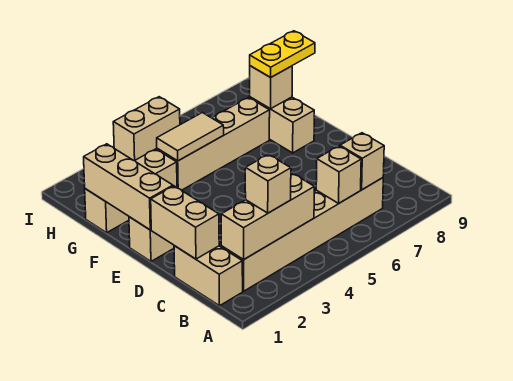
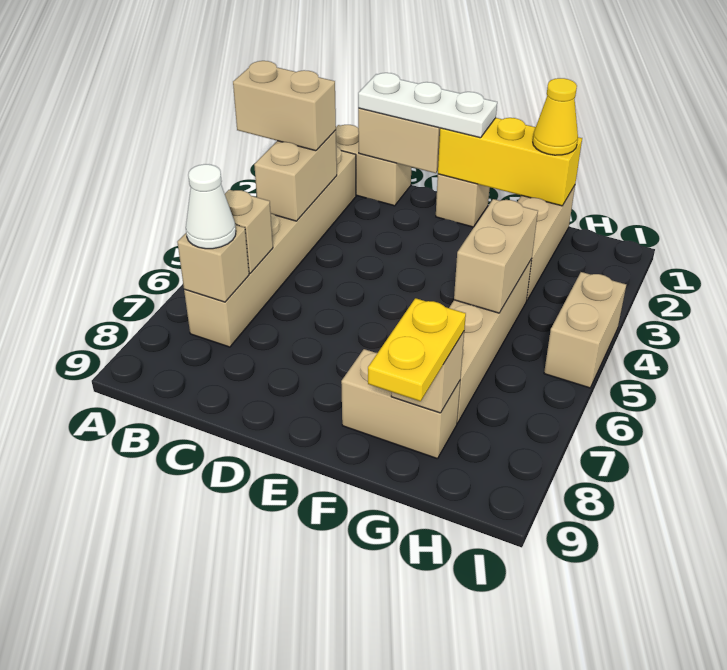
tan 1x3 brick [221,173,314,260] -> tan 1x2 brick [254,130,337,221]
tan 1x1 brick [245,154,291,213] -> tan 1x2 brick [233,61,336,151]
none -> white 1x1 cone [186,164,236,249]
none -> white 1x3 plate [358,73,497,138]
tan 1x3 brick [84,144,173,230] -> yellow 1x3 brick [438,118,582,206]
none -> yellow 1x1 cone [533,78,578,155]
tan 1x2 tile [157,113,224,161] -> tan 1x2 brick [454,199,538,313]

